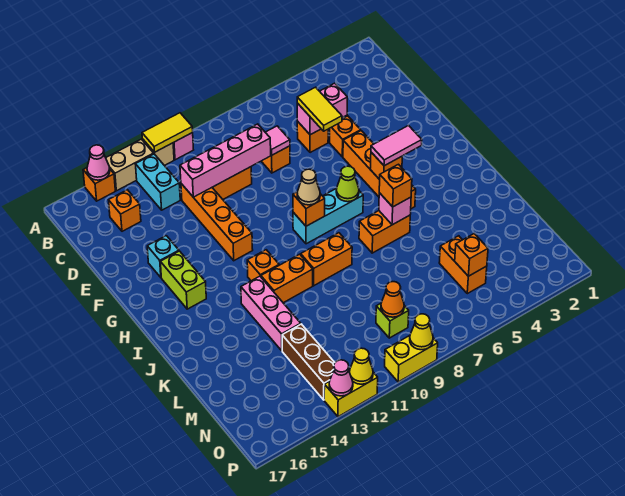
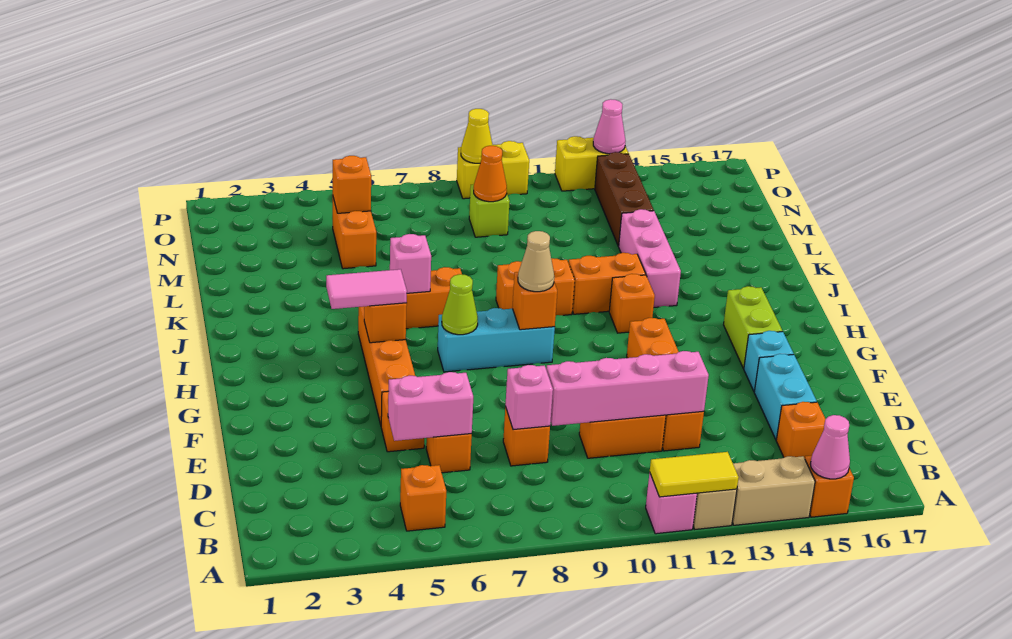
cyan 1x2 brick [135,154,180,210] -> cyan 1x2 brick moved to [754,354,817,440]
yellow 1x2 tile [297,87,342,131] -> none
pink 1x1 tile [265,126,290,155] -> pink 1x1 brick [505,365,553,430]
orange 1x1 brick [379,164,412,207] -> orange 1x1 brick moved to [400,465,446,531]
yellow 1x1 cone [350,348,373,384] -> none

